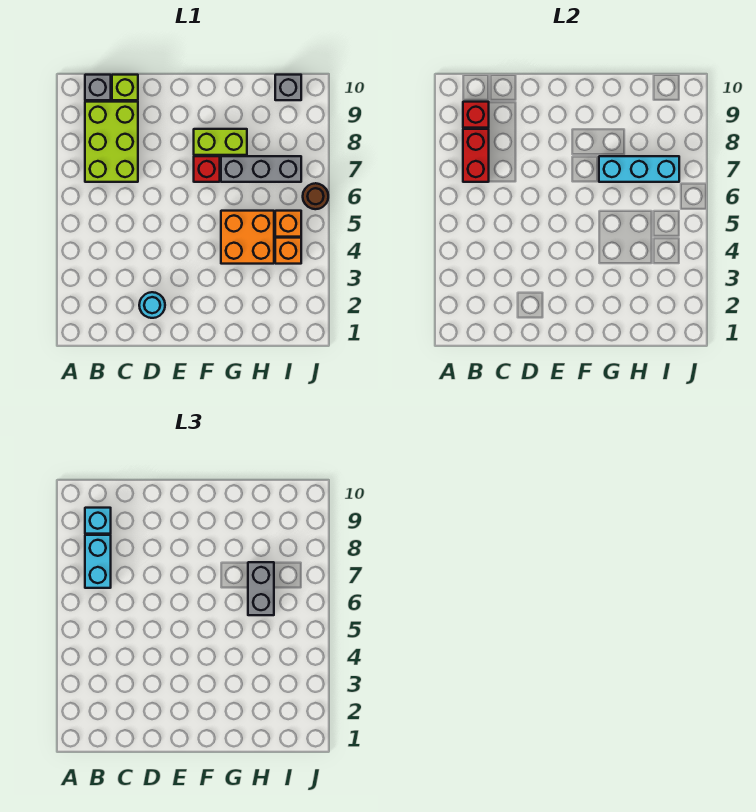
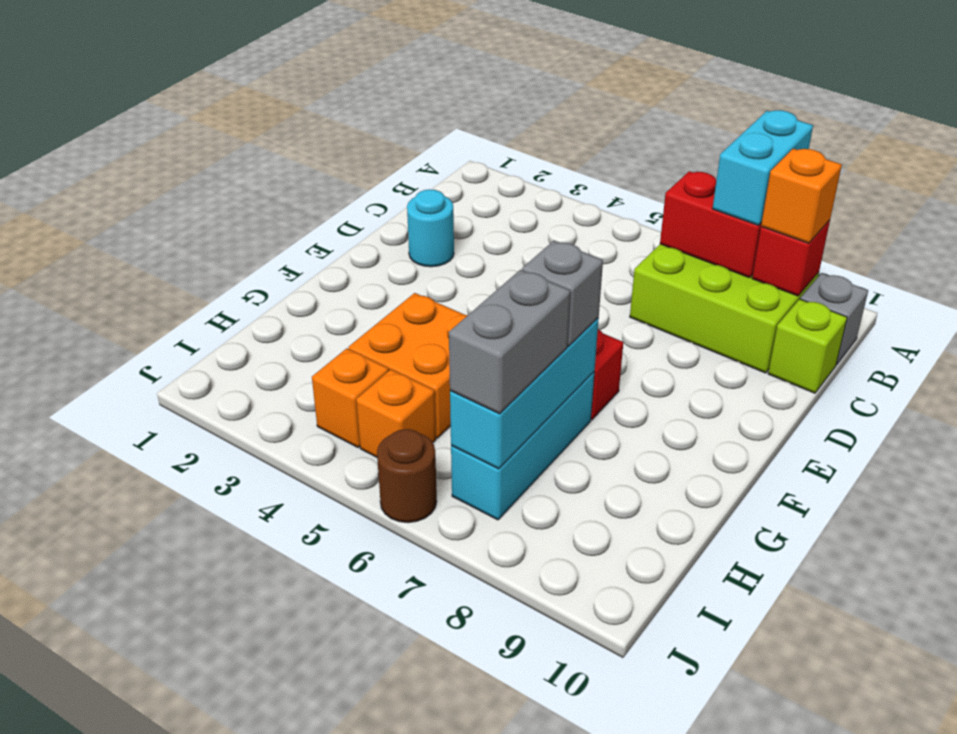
cyan 1x2 brick [85,535,111,588] -> cyan 1x2 brick turned to [713,110,813,225]
cyan 1x1 brick [85,508,111,534] -> orange 1x1 brick [761,149,842,243]
lime 1x2 brick [194,129,247,155] -> none
grey 1x3 brick [221,156,301,182] -> cyan 1x3 brick [451,372,594,520]
grey 1x2 brick [248,562,274,615] -> grey 1x2 brick turned to [449,270,570,414]
grey 1x1 brick [275,75,301,100] -> grey 1x1 brick moved to [522,241,603,346]

